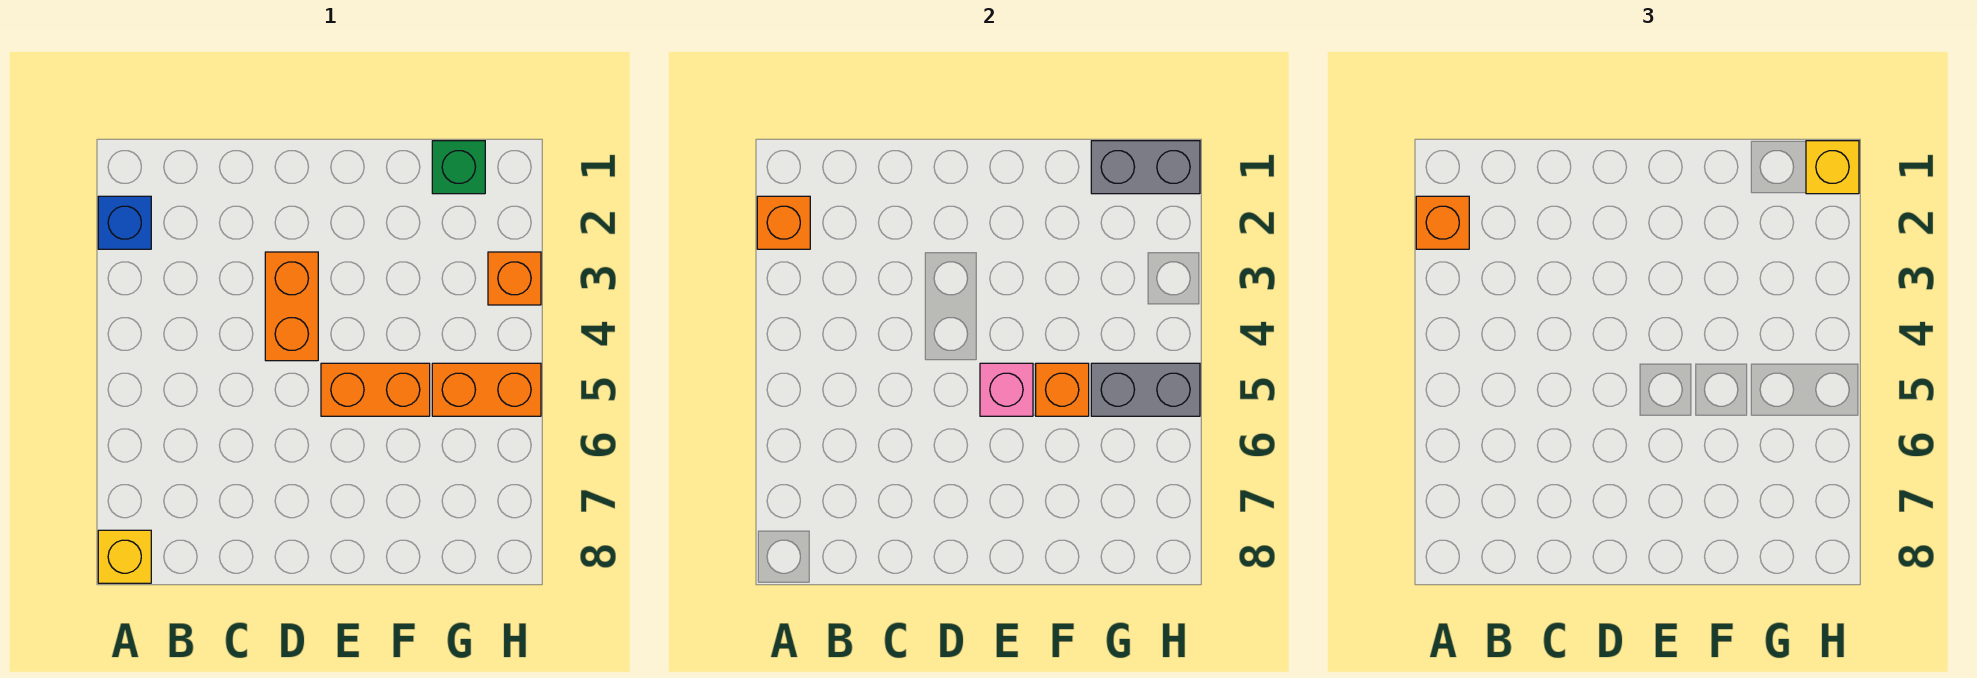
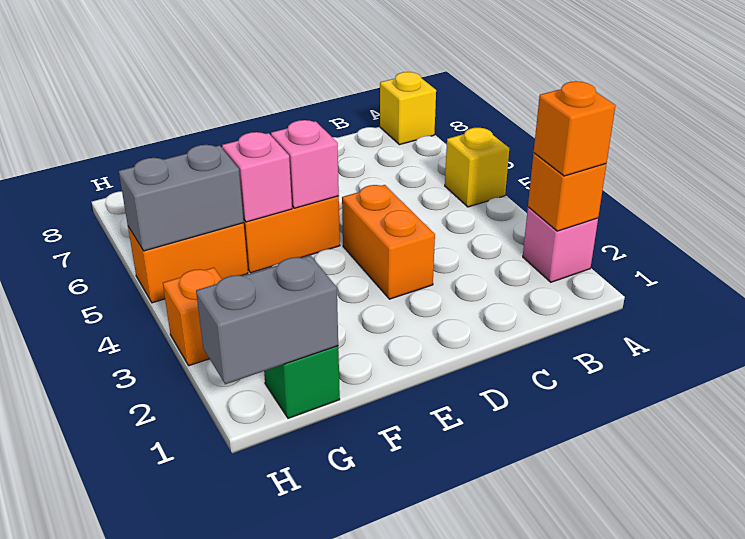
blue 1x1 brick [98,196,151,249] -> pink 1x1 brick [523,207,598,282]
orange 1x1 brick [1036,363,1089,416] -> pink 1x1 brick [222,132,292,222]
yellow 1x1 brick [1806,141,1859,194] -> yellow 1x1 brick moved to [445,128,509,207]

